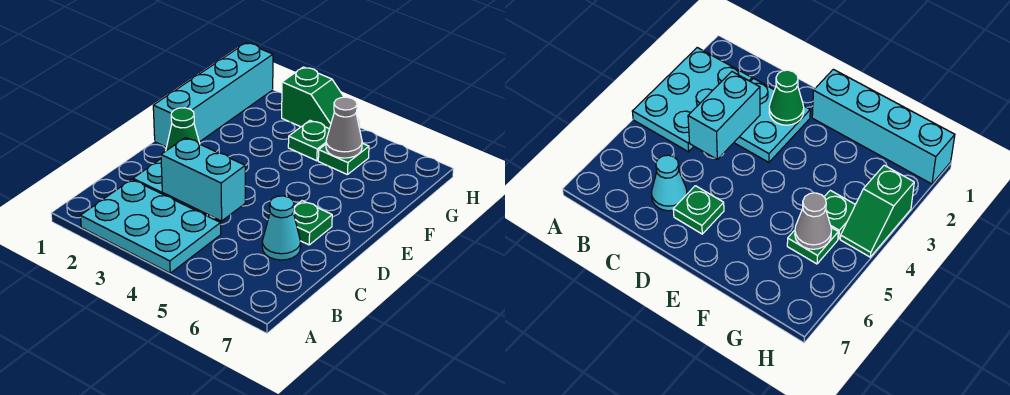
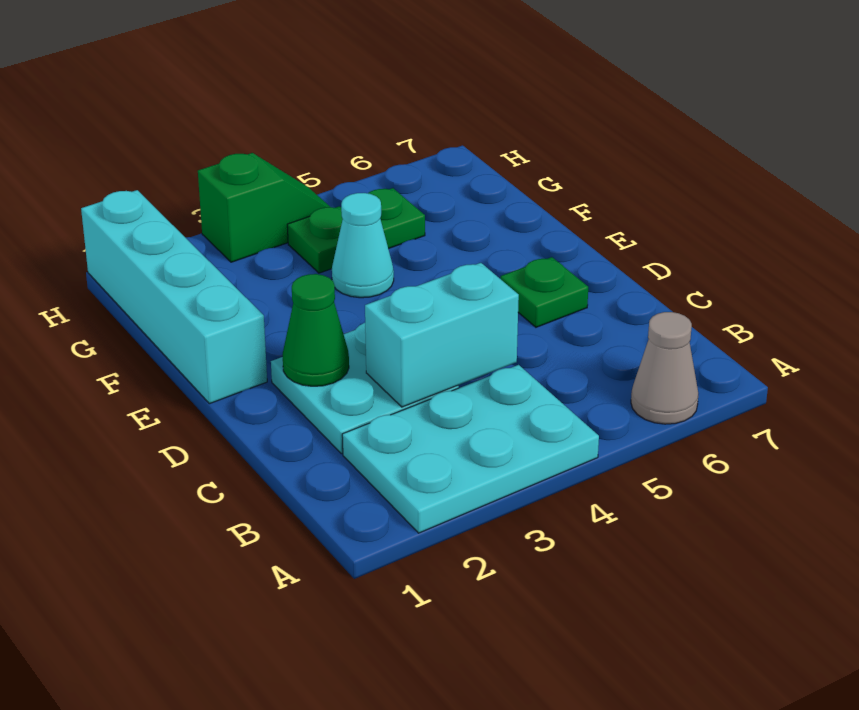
cyan 1x1 cone [262,196,301,260] -> cyan 1x1 cone moved to [332,193,394,298]
grey 1x1 cone [326,97,362,158] -> grey 1x1 cone moved to [631,312,698,424]

